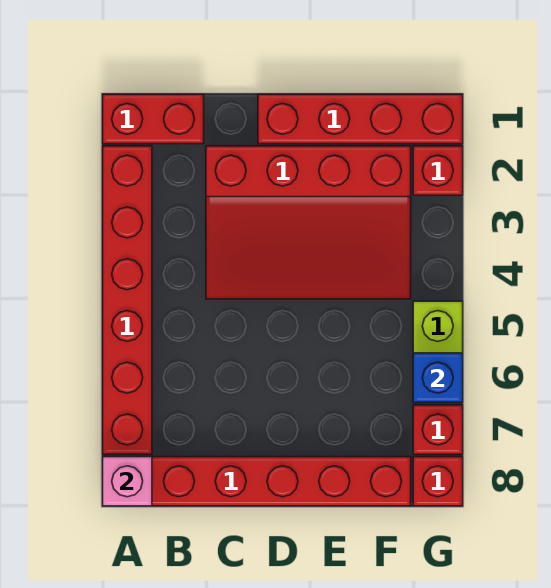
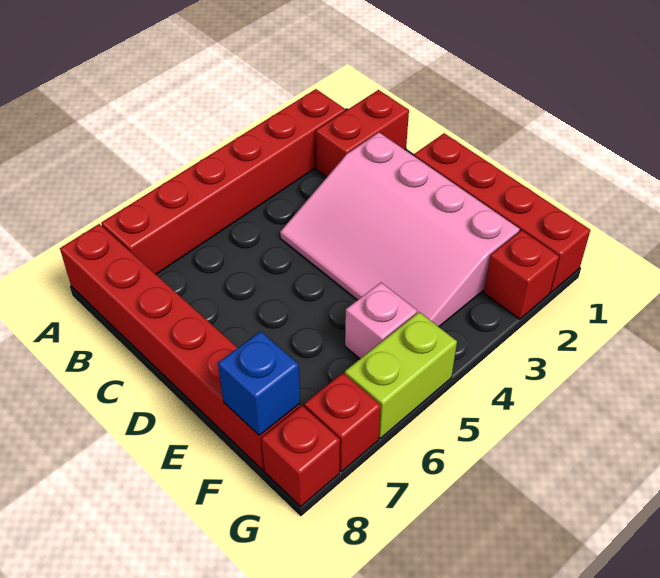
red 1x2 brick [103,94,204,144] -> red 1x2 brick turned to [316,90,409,177]
pink 1x1 brick [103,457,152,506] -> pink 1x1 brick moved to [345,282,417,359]
red 3x4 slope [206,146,411,299] -> pink 3x4 slope [280,133,520,327]
blue 1x1 brick [413,353,463,402] -> blue 1x1 brick moved to [218,331,300,436]

